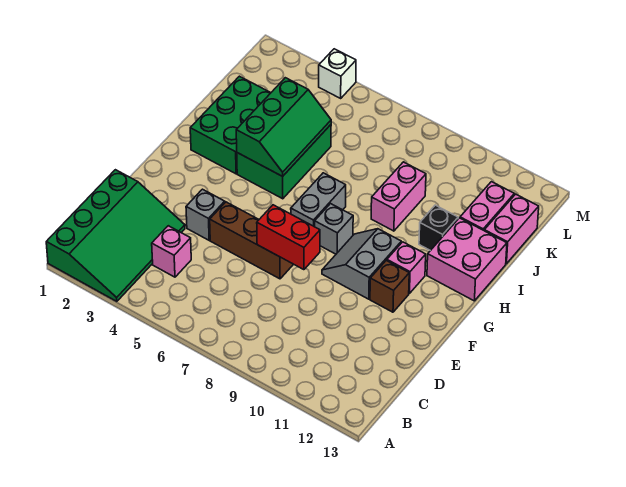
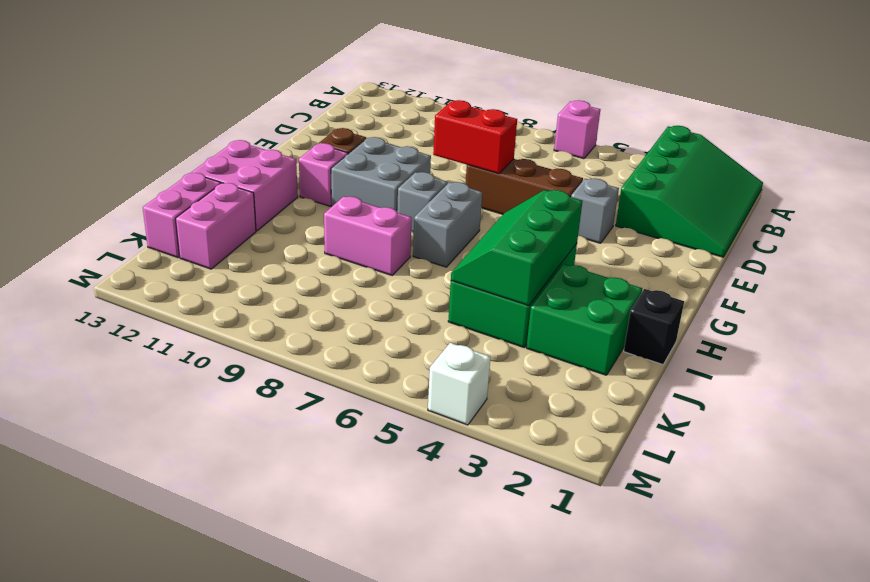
green 3x4 slope [46,170,185,301] -> green 3x4 slope turned to [616,126,763,257]
pink 1x1 brick [152,226,191,277] -> pink 1x1 brick moved to [554,100,600,159]
grey 2x2 slope [322,229,401,299] -> grey 2x2 brick [331,137,431,211]
green 2x3 brick [190,76,270,174] -> green 2x2 brick [527,264,642,375]
pink 1x2 brick [371,162,426,231] -> pink 1x2 brick turned to [324,196,412,275]
black 1x1 brick [419,205,458,251] -> black 1x1 brick moved to [624,289,684,365]

